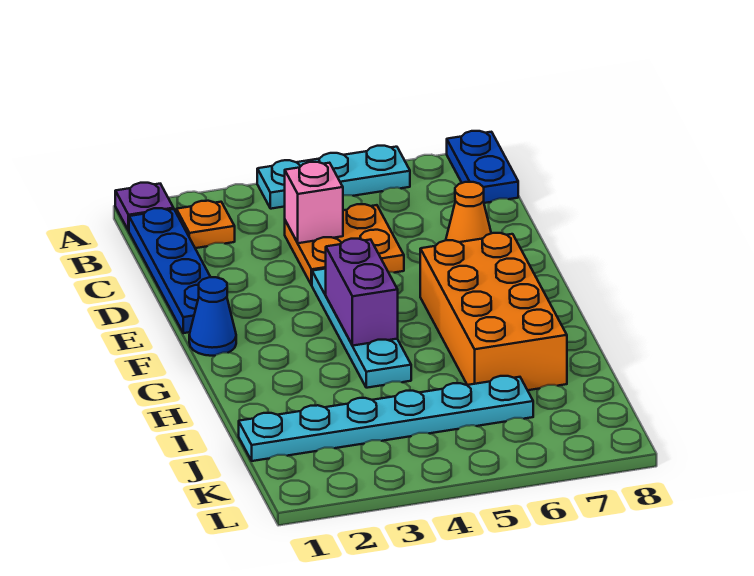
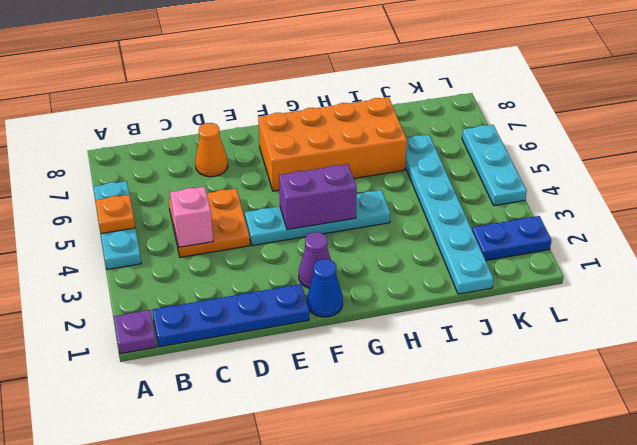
blue 1x2 plate [447,131,518,203] -> blue 1x2 plate moved to [472,216,551,261]
orange 1x1 plate [176,201,235,248] -> orange 1x1 plate moved to [95,195,135,233]
none -> purple 1x1 cone [299,232,331,288]
none -> cyan 1x3 plate [462,125,527,206]

